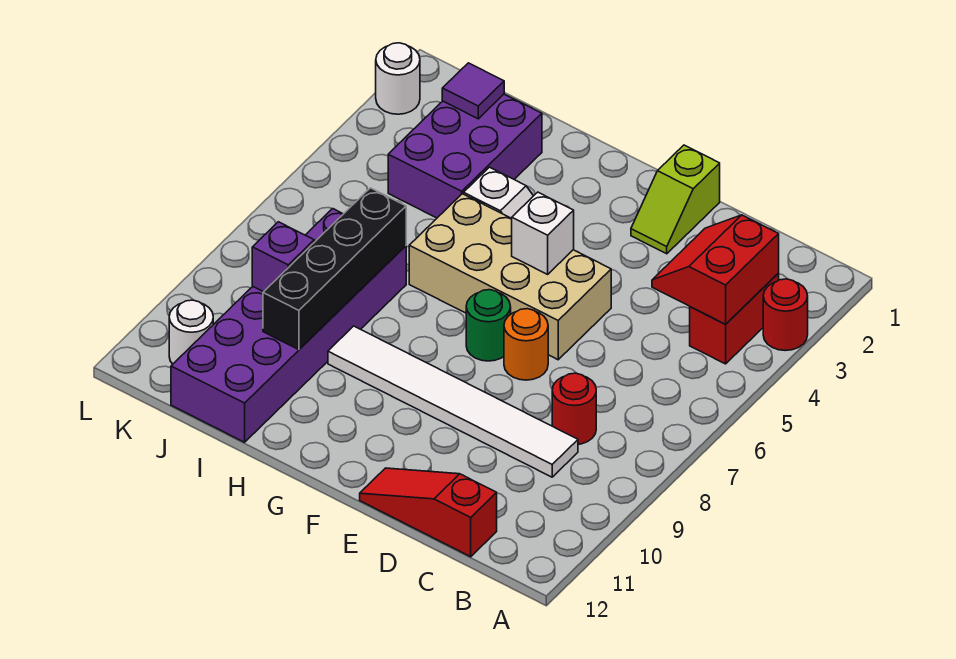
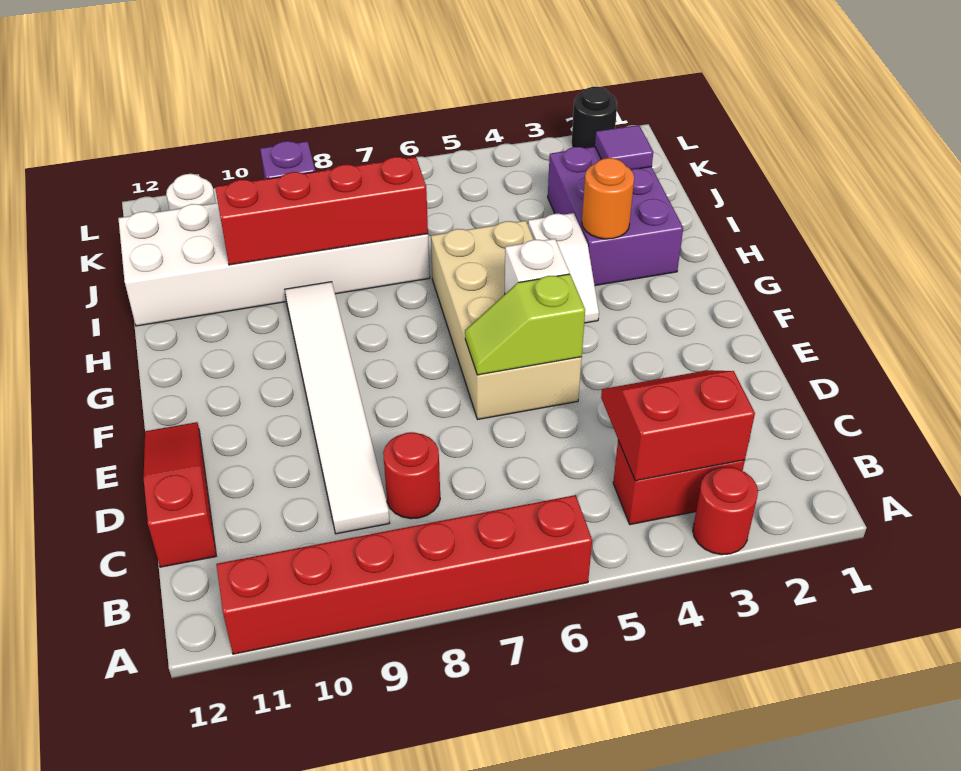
none -> red 1x6 brick [216,495,592,654]
lime 1x2 slope [631,145,720,254] -> lime 1x2 slope moved to [465,274,585,375]
orange 1x1 round brick [504,309,548,380] -> orange 1x1 round brick moved to [582,158,634,239]
green 1x1 round brick [466,290,511,361] -> none
purple 2x3 brick [388,94,542,218] -> purple 2x3 brick turned to [548,147,683,286]
purple 2x6 brick [171,209,406,442] -> white 2x6 brick [118,203,430,326]
black 1x4 brick [263,188,406,350] -> red 1x4 brick [215,157,428,265]
white 1x1 round brick [376,43,420,114] -> black 1x1 round brick [572,87,617,148]

